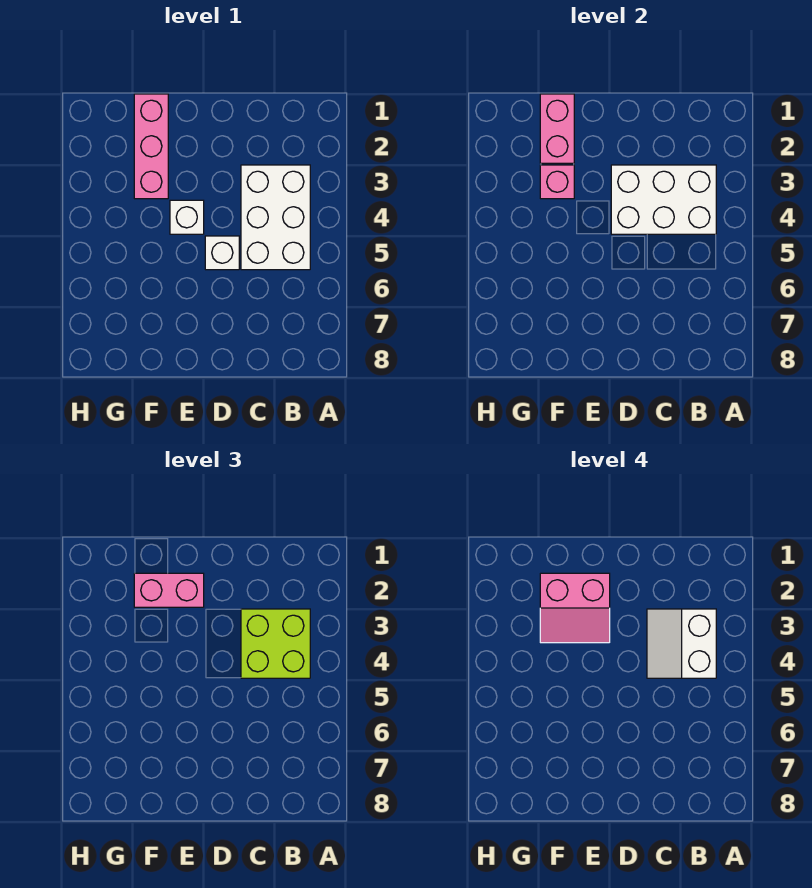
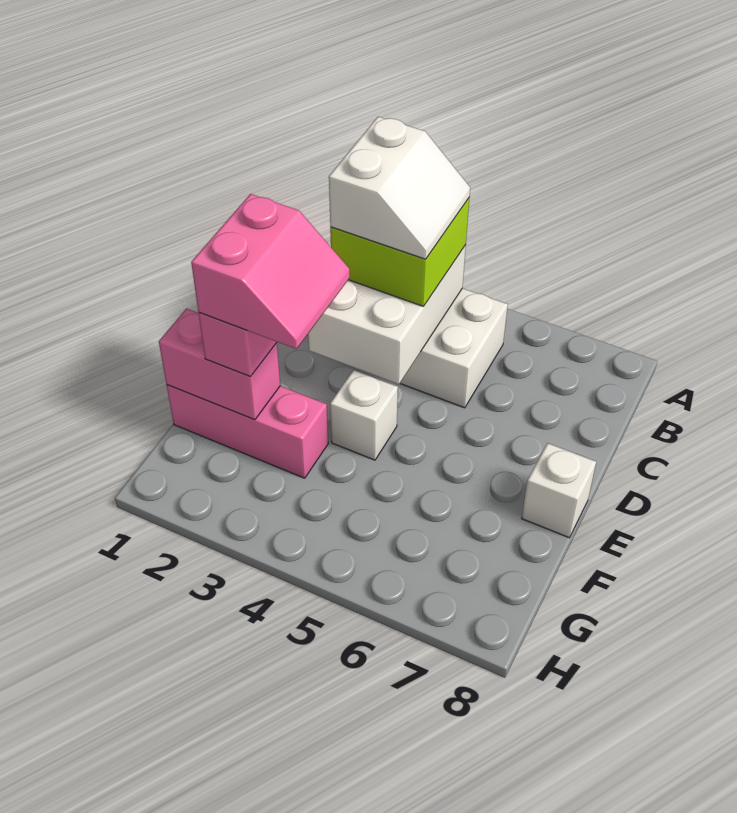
white 2x2 slope [647,609,716,678] -> white 2x2 slope turned to [329,117,470,259]
white 1x1 brick [205,236,239,270] -> white 1x1 brick moved to [522,443,596,538]
pink 1x1 brick [540,165,574,199] -> none

